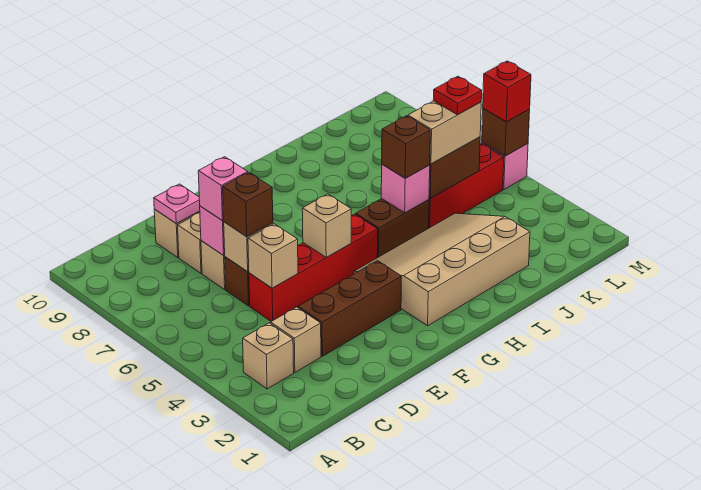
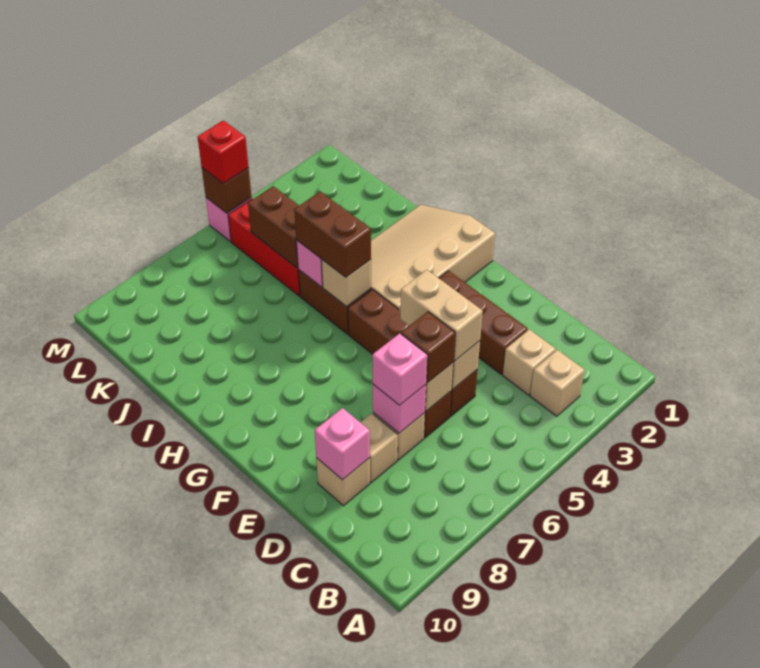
red 1x4 brick [249,214,378,321] -> brown 1x4 brick [348,290,478,416]
pink 1x1 plate [154,184,200,224] -> pink 1x1 brick [315,408,370,480]
tan 1x1 brick [302,194,351,257] -> tan 1x1 brick moved to [321,259,371,307]
tan 3x4 slope [354,213,530,326] -> tan 3x4 slope turned to [371,205,495,310]
brown 1x1 brick [382,116,430,178] -> brown 1x2 brick [294,192,371,277]
tan 1x2 brick [408,101,481,164] -> tan 1x2 brick moved to [400,270,483,361]
red 1x1 plate [433,76,482,115] -> none

